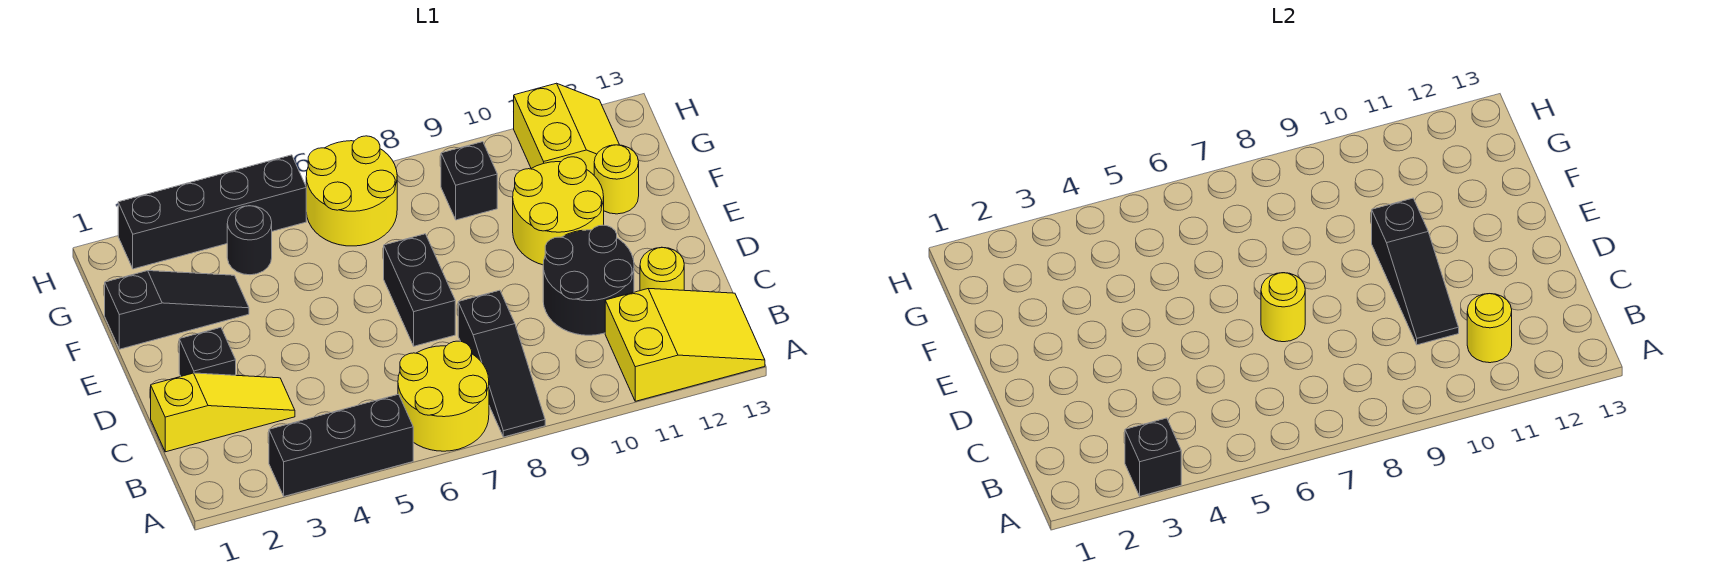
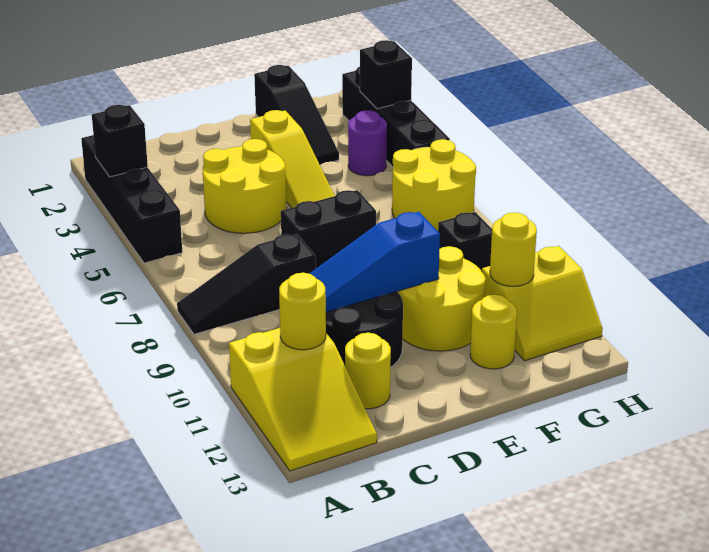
black 1x3 brick [269,394,413,496] -> black 1x4 brick [81,135,182,263]
yellow 2x2 round brick [398,341,489,451] -> yellow 2x2 round brick moved to [203,139,287,233]
yellow 1x3 slope [151,373,295,452] -> yellow 1x3 slope moved to [250,110,335,208]
black 1x3 slope [1372,198,1459,345] -> blue 1x3 slope [310,212,440,312]
black 1x1 brick [179,327,236,376] -> black 1x1 brick moved to [360,40,412,109]
yellow 1x1 round brick [1261,273,1305,342] -> yellow 1x1 round brick moved to [490,212,537,286]
black 1x1 round brick [227,206,272,275] -> purple 1x1 round brick [348,110,387,176]

